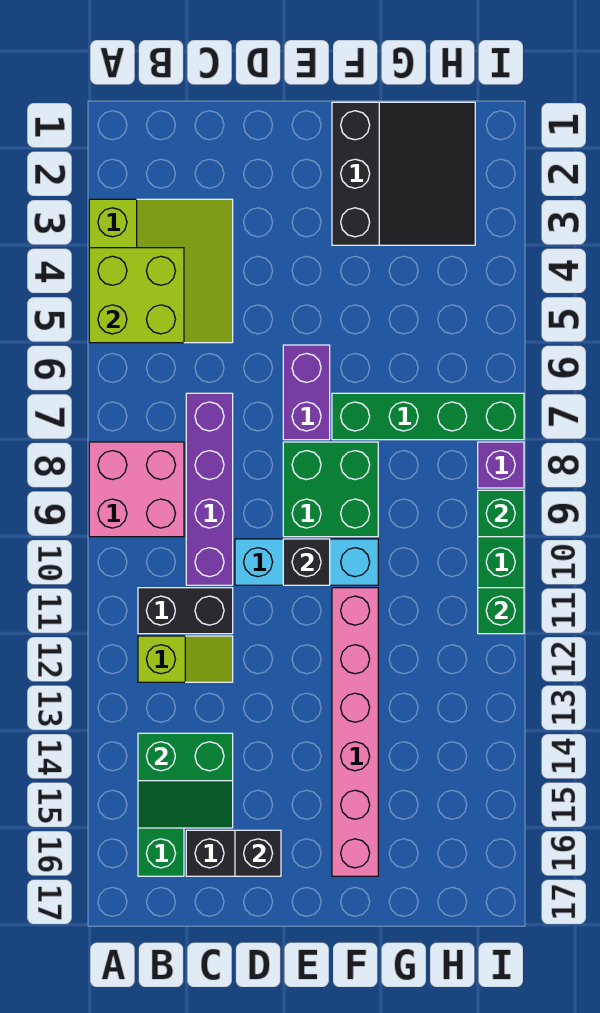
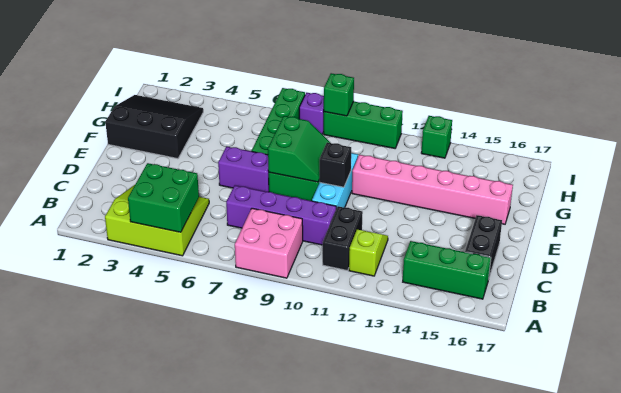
lime 2x2 brick [89,248,184,343] -> green 2x2 brick [128,163,199,232]
green 2x2 slope [138,733,233,828] -> green 2x2 slope moved to [268,116,330,182]
black 1x1 brick [235,830,281,876] -> none
green 1x1 brick [478,588,524,634] -> green 1x1 brick moved to [421,116,452,158]

